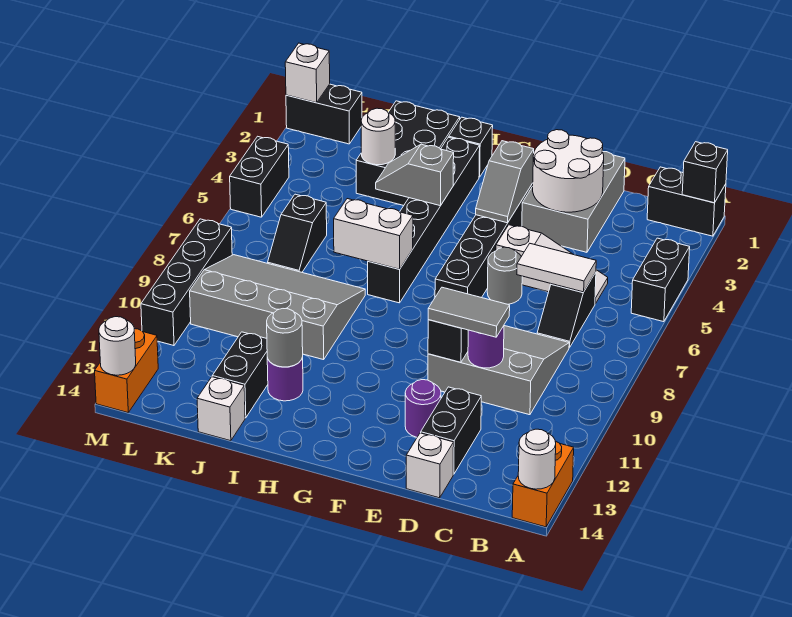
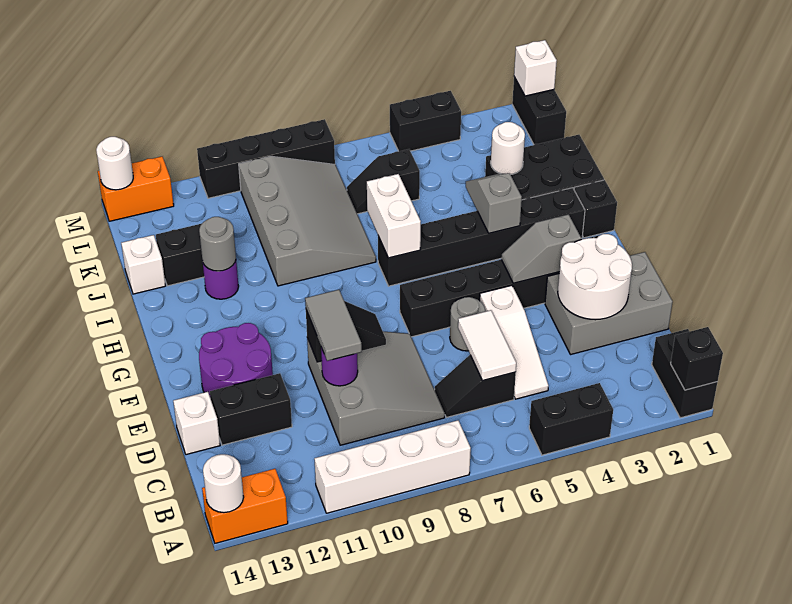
none -> white 1x4 brick [314,420,471,513]
purple 1x1 round brick [405,380,441,437] -> purple 2x2 round brick [199,323,273,396]

